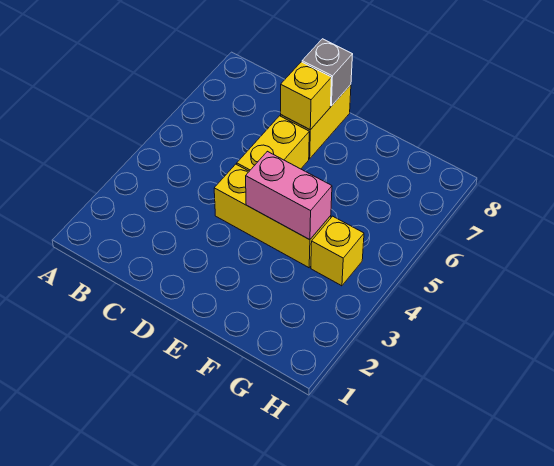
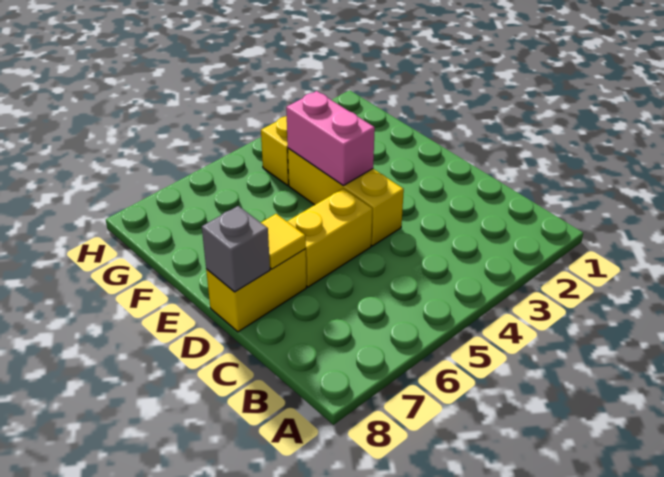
yellow 1x1 brick [281,62,332,130] -> yellow 1x1 tile [261,214,306,269]

